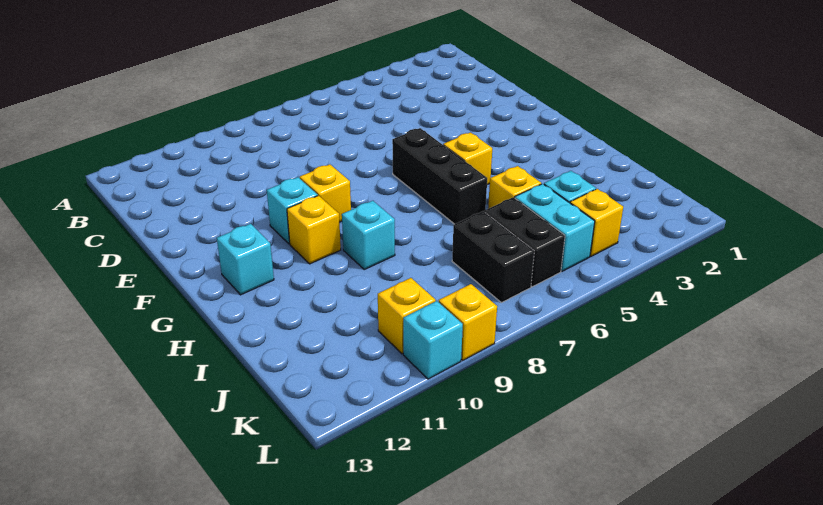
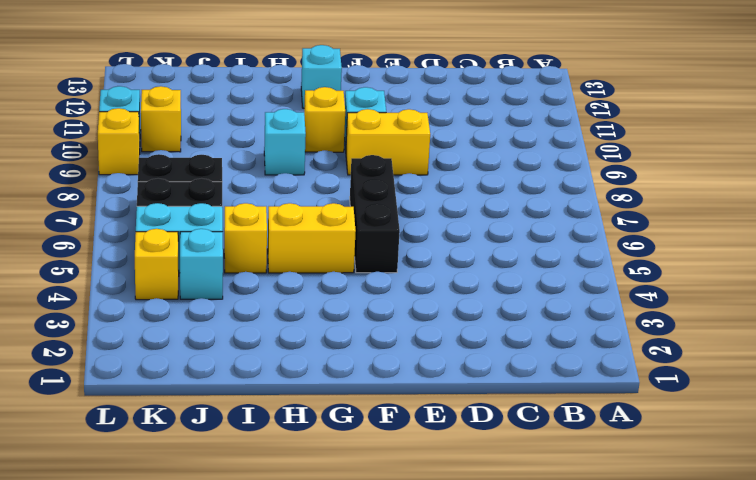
black 1x3 brick [392,128,487,224] -> black 1x3 brick turned to [350,155,400,273]
yellow 1x1 brick [300,164,351,222] -> yellow 1x2 brick [346,109,430,175]
yellow 1x1 brick [443,133,492,185] -> yellow 1x2 brick [268,203,356,273]

